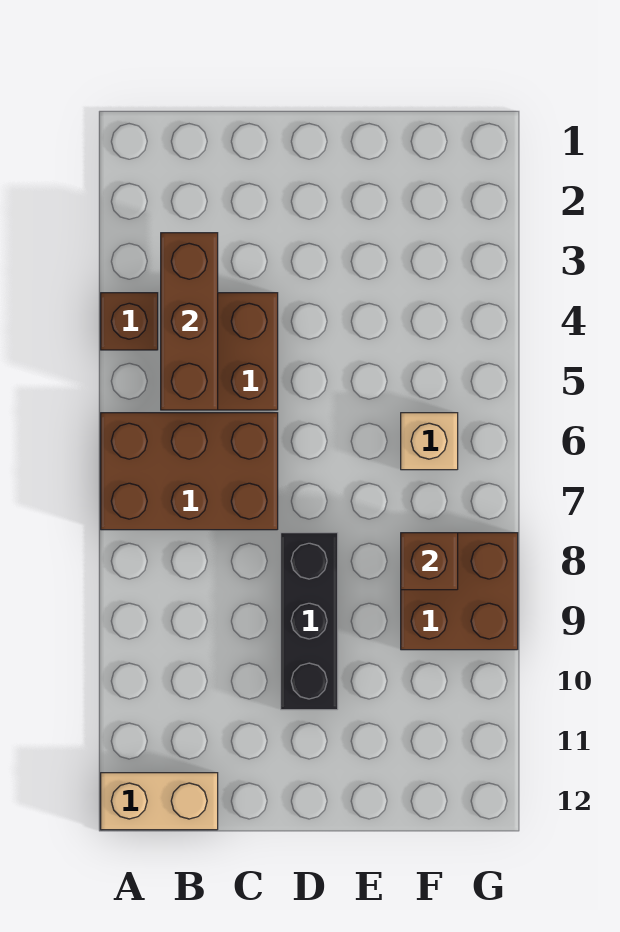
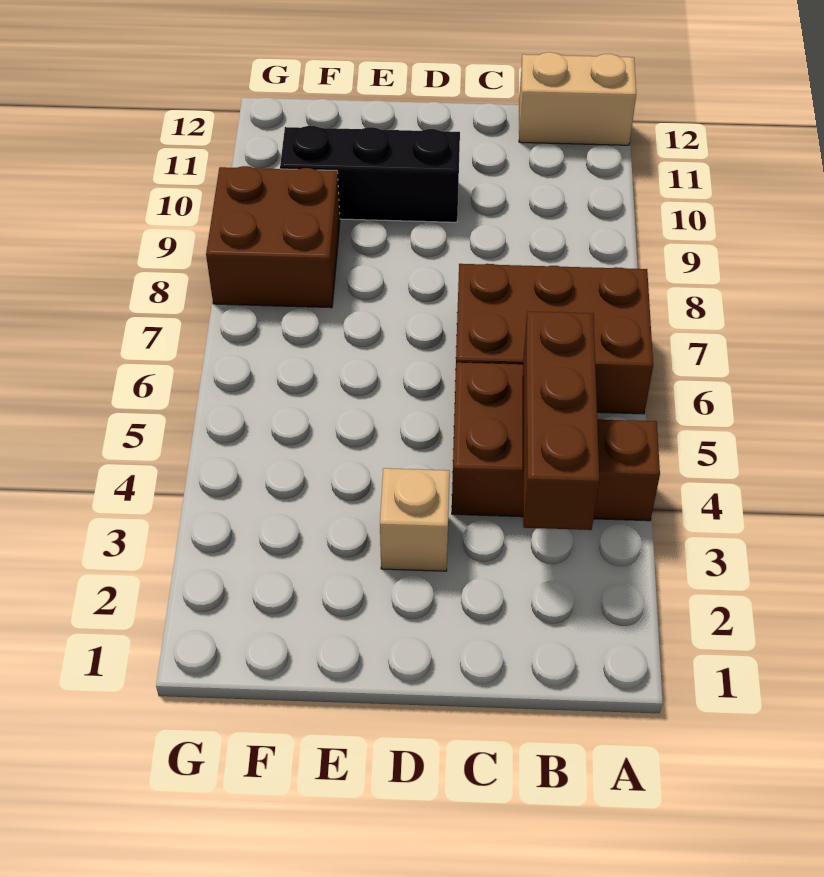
black 1x3 brick [281,533,338,710] -> black 1x3 brick turned to [280,126,460,222]
tan 1x1 brick [401,413,458,470] -> tan 1x1 brick moved to [380,468,450,571]
brown 1x1 brick [401,533,458,590] -> none

